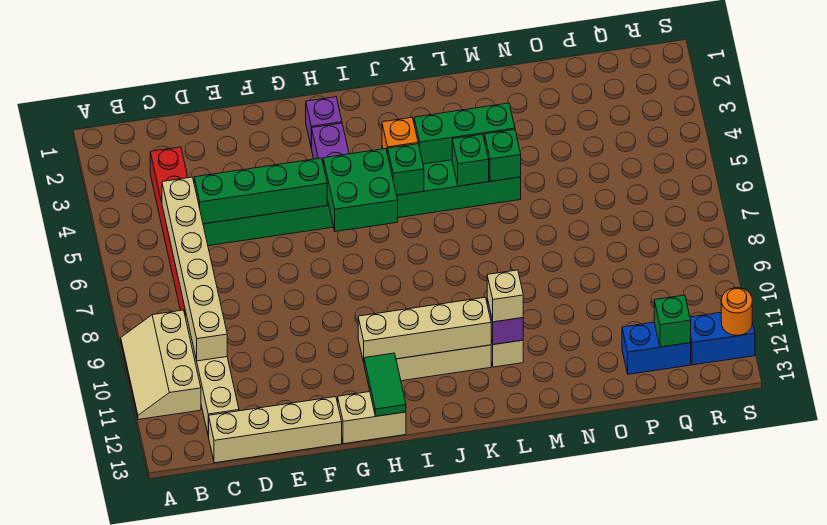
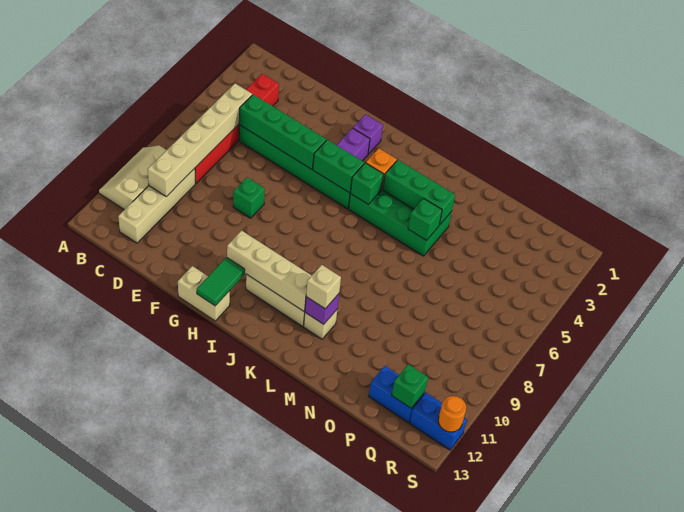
tan 1x4 brick [209,397,342,463] -> none
green 2x2 brick [323,149,398,232] -> green 1x2 brick [313,140,364,193]
green 1x1 brick [452,134,489,186] -> green 1x1 brick moved to [233,177,265,218]

